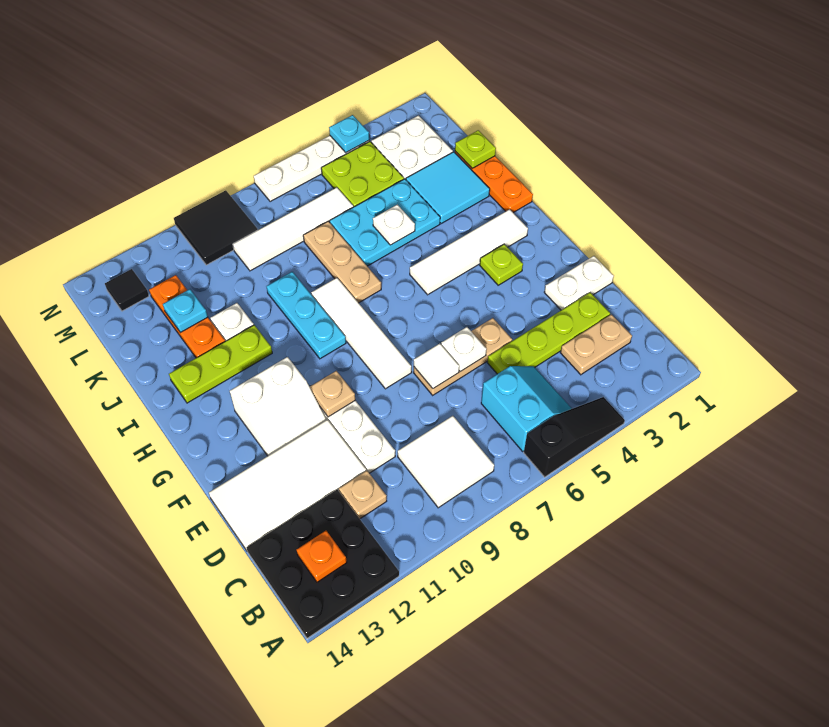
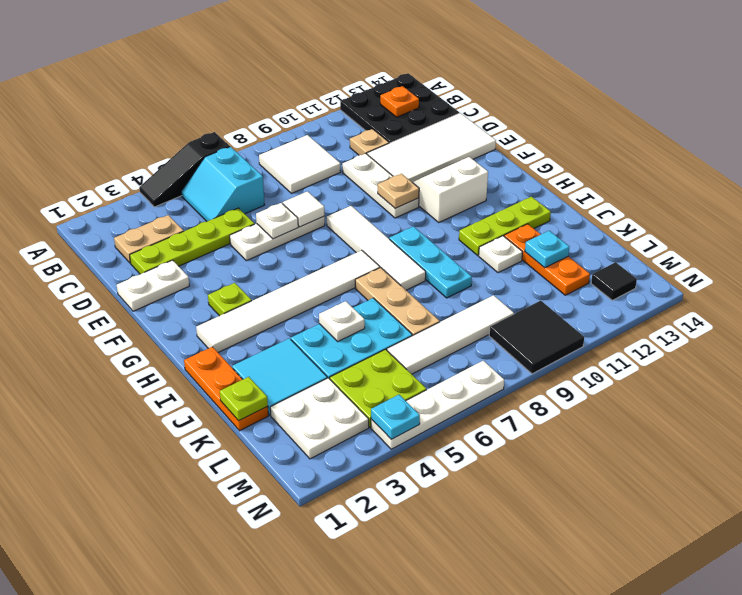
tan 1x3 plate [414,318,512,395] -> white 1x3 plate [230,216,325,261]
white 1x4 tile [410,209,528,295] -> white 1x6 tile [196,250,380,352]

